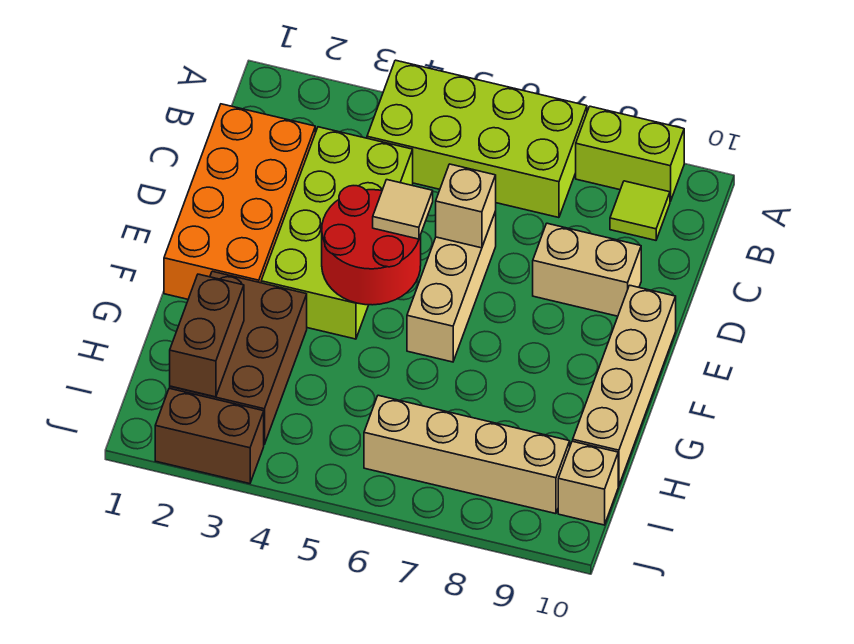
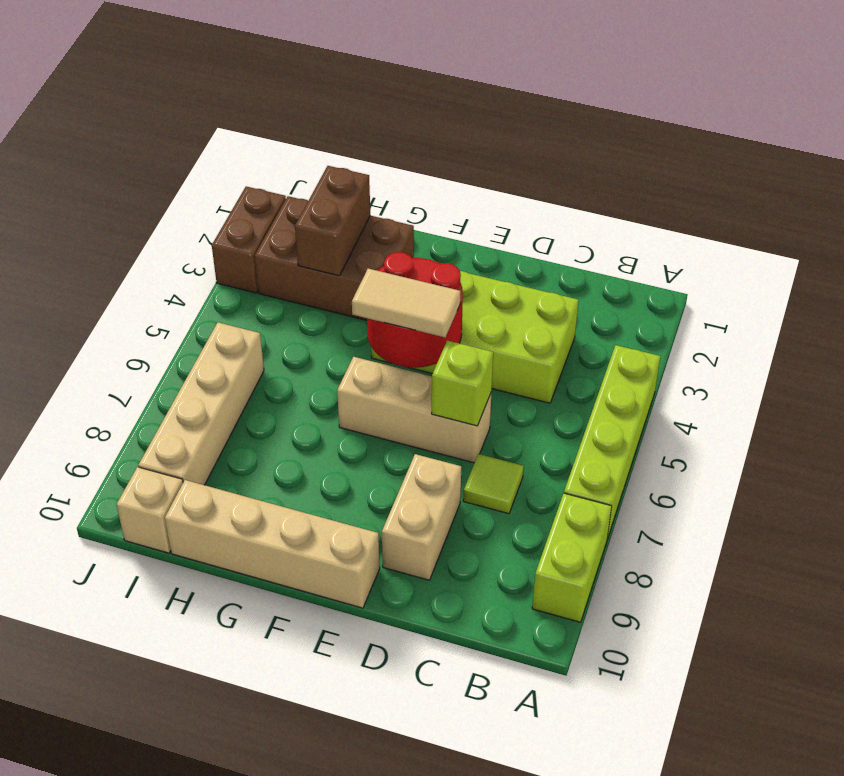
lime 2x4 brick [367,60,587,218] -> lime 1x4 brick [564,345,660,539]
lime 1x1 tile [610,181,670,240] -> lime 1x1 tile moved to [463,454,524,514]
orange 2x4 brick [164,104,315,299] -> none
tan 1x1 brick [436,164,496,248] -> lime 1x1 brick [432,340,493,426]
tan 1x1 tile [373,180,433,239] -> tan 1x2 tile [352,269,460,337]
brown 1x2 brick [170,274,244,397] -> brown 1x2 brick turned to [295,166,370,276]

